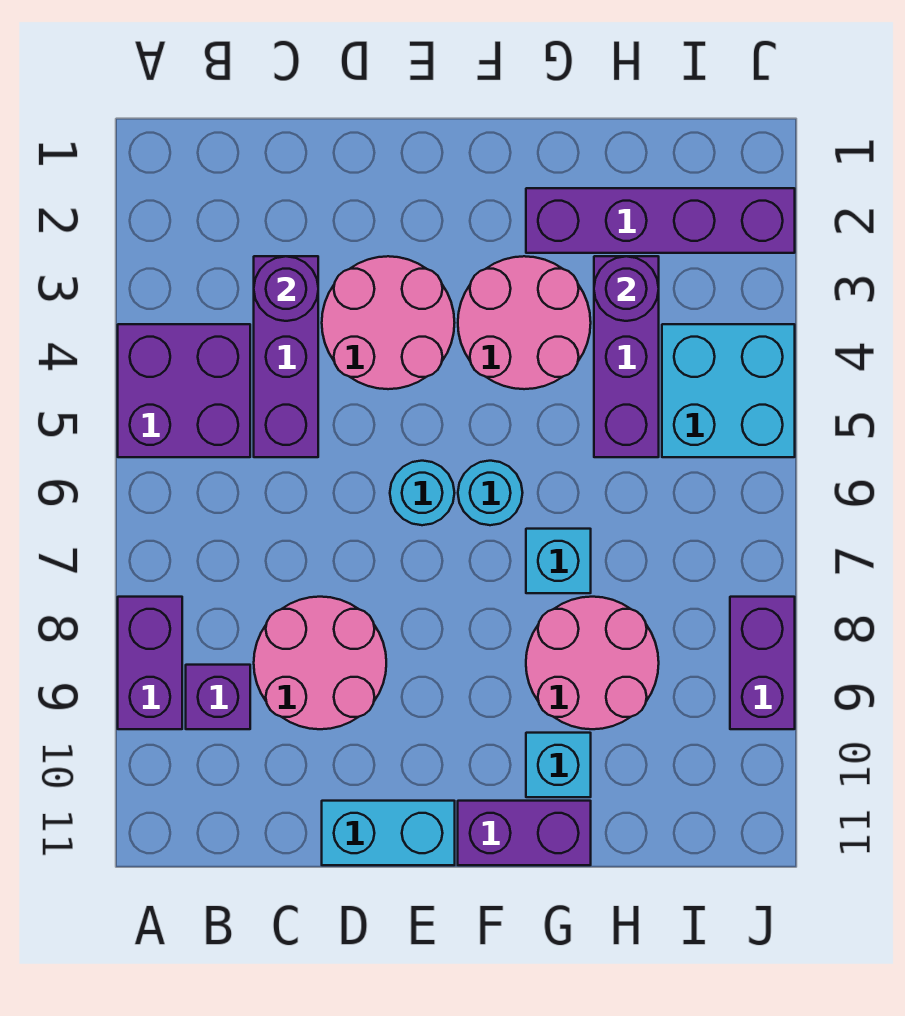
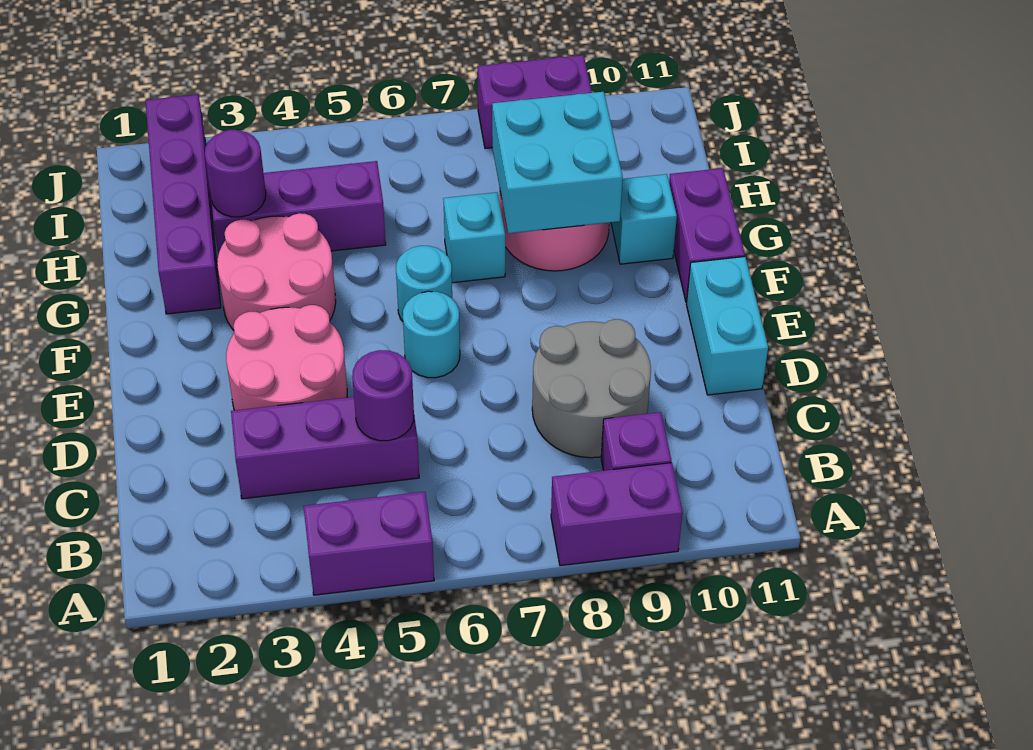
purple 2x2 brick [118,324,250,457] -> purple 1x2 brick [303,492,434,595]
purple 1x1 round brick [254,256,318,321] -> purple 1x1 round brick moved to [352,350,414,441]
pink 2x2 round brick [254,597,386,729] -> grey 2x2 round brick [532,319,651,458]
cyan 2x2 brick [662,324,795,457] -> cyan 2x2 brick moved to [492,92,623,234]

